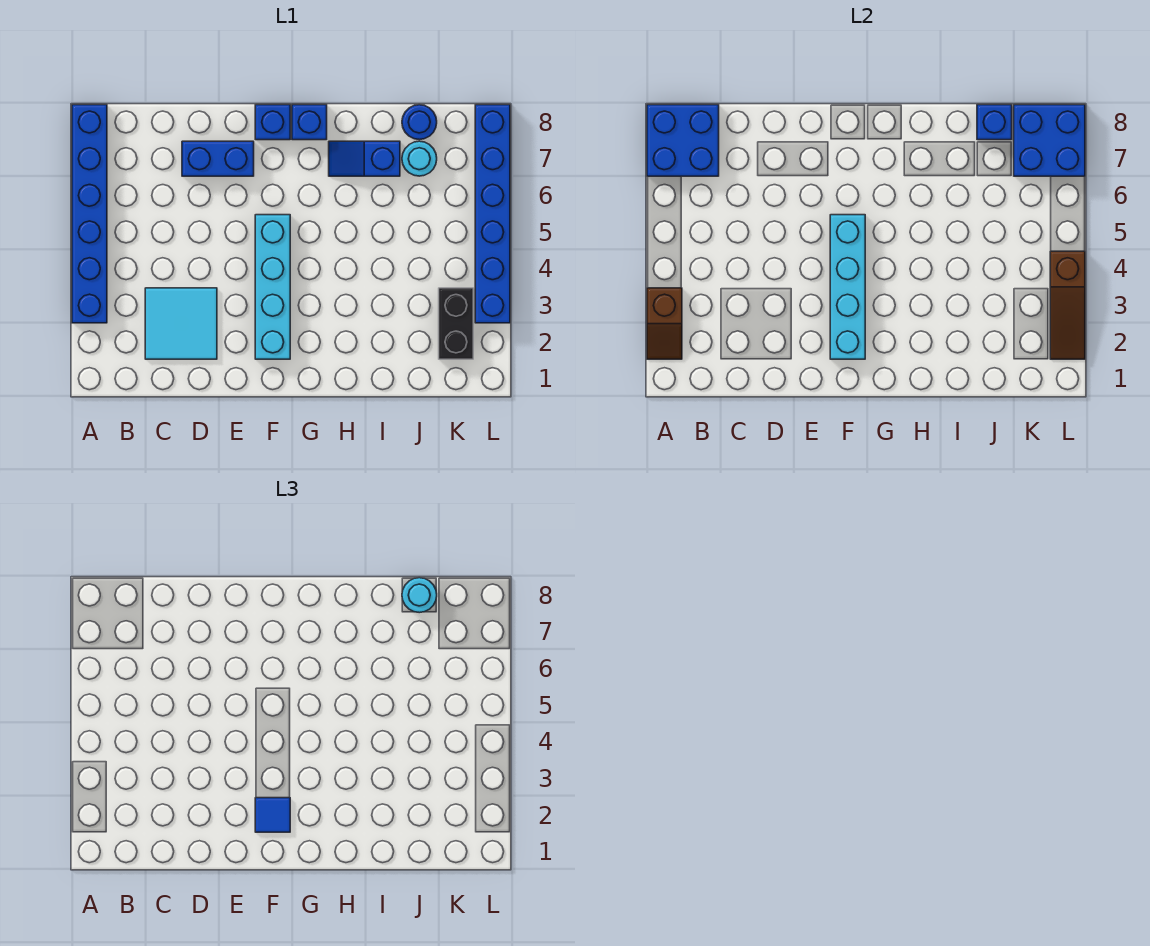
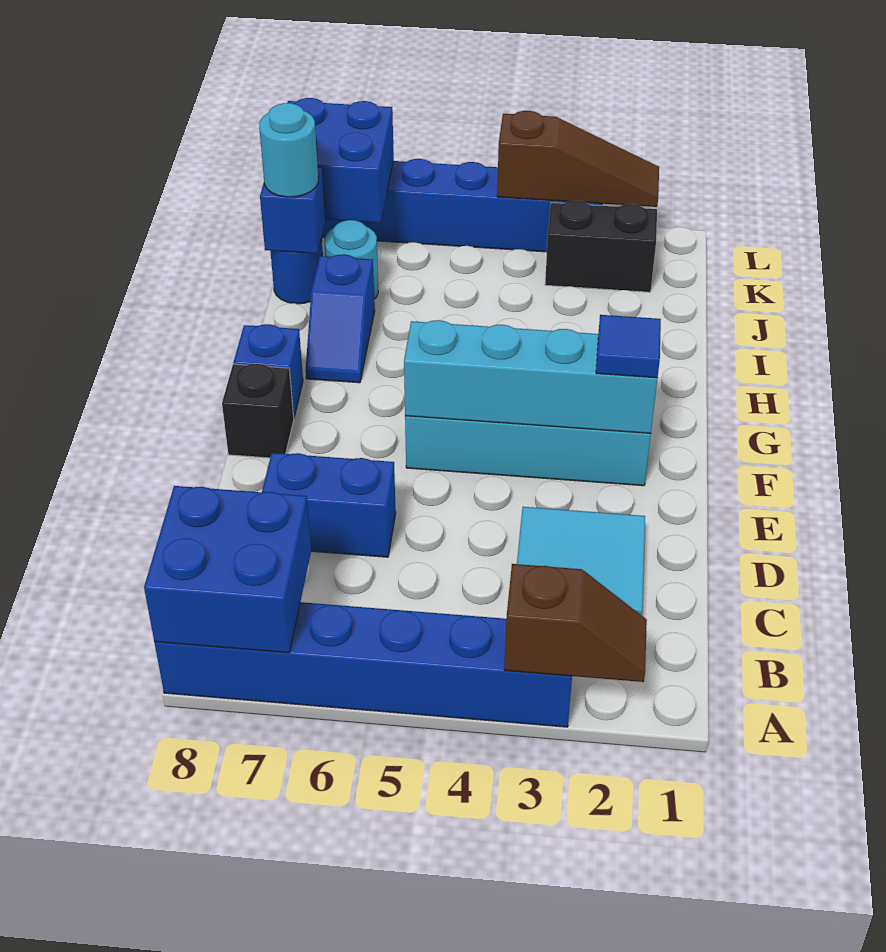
blue 1x2 brick [182,141,254,176] -> blue 1x2 brick turned to [262,453,396,557]
blue 1x1 brick [255,105,290,140] -> black 1x1 brick [222,364,294,458]

